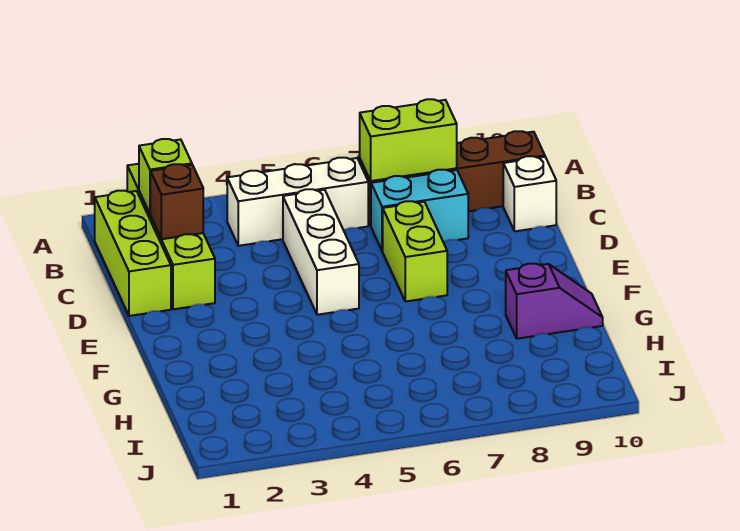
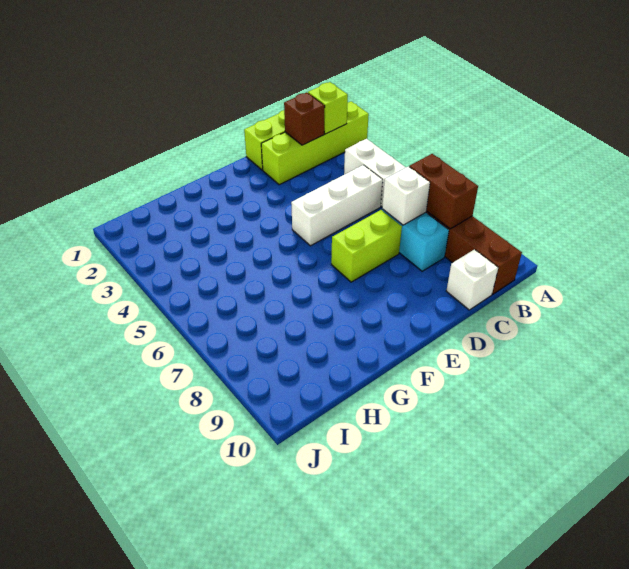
lime 1x2 brick [360,99,457,181] -> brown 1x2 brick [409,154,478,229]
none -> white 1x1 brick [382,167,430,225]
purple 1x2 slope [506,264,603,339] -> none

